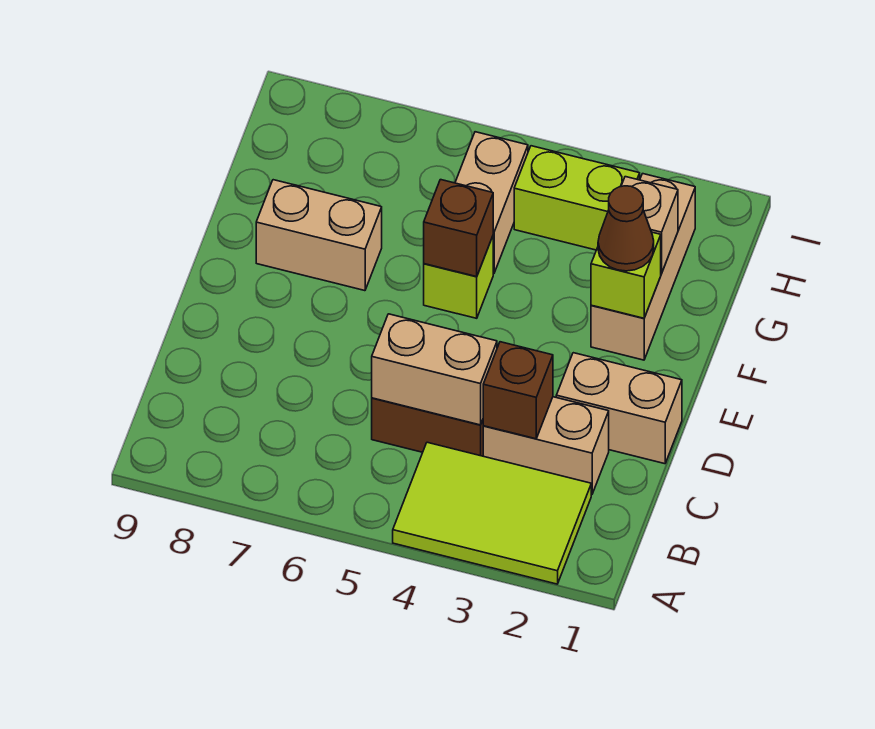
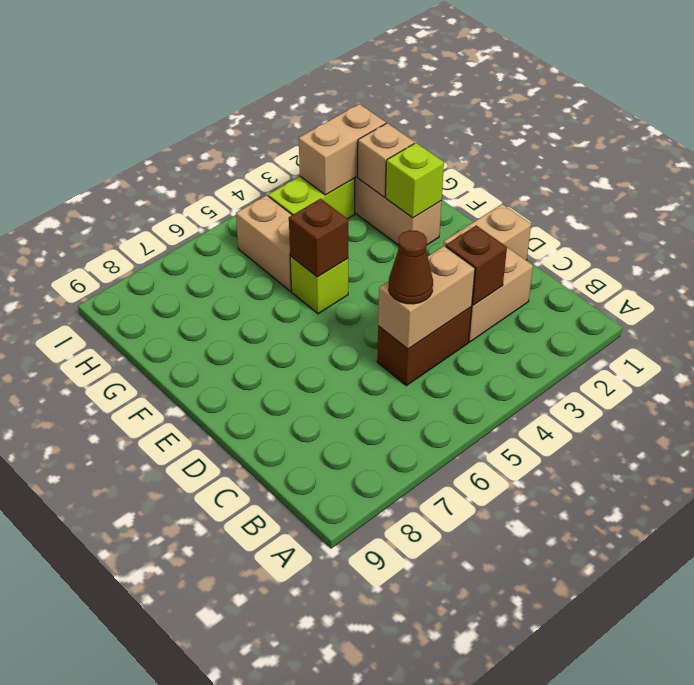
lime 2x3 tile [393,442,591,584] -> none
brown 1x1 cone [598,186,654,271] -> brown 1x1 cone moved to [389,230,433,304]
tan 1x2 brick [256,180,382,291] -> tan 1x2 brick moved to [299,104,386,195]

